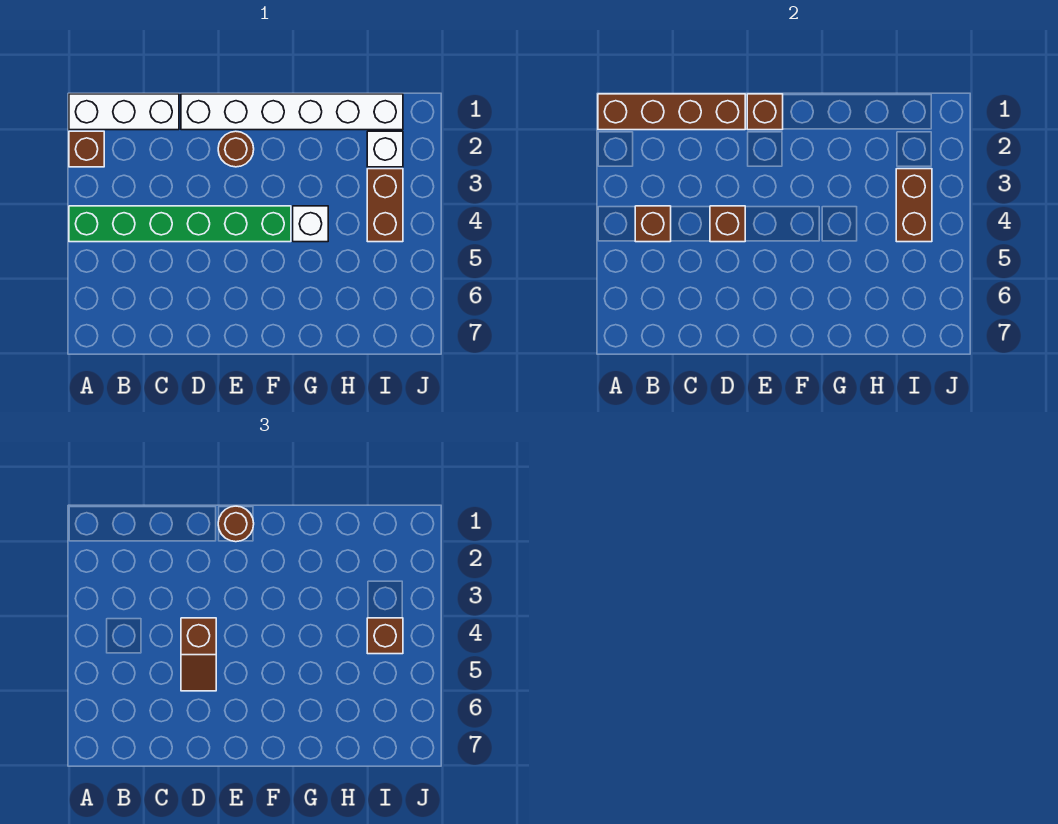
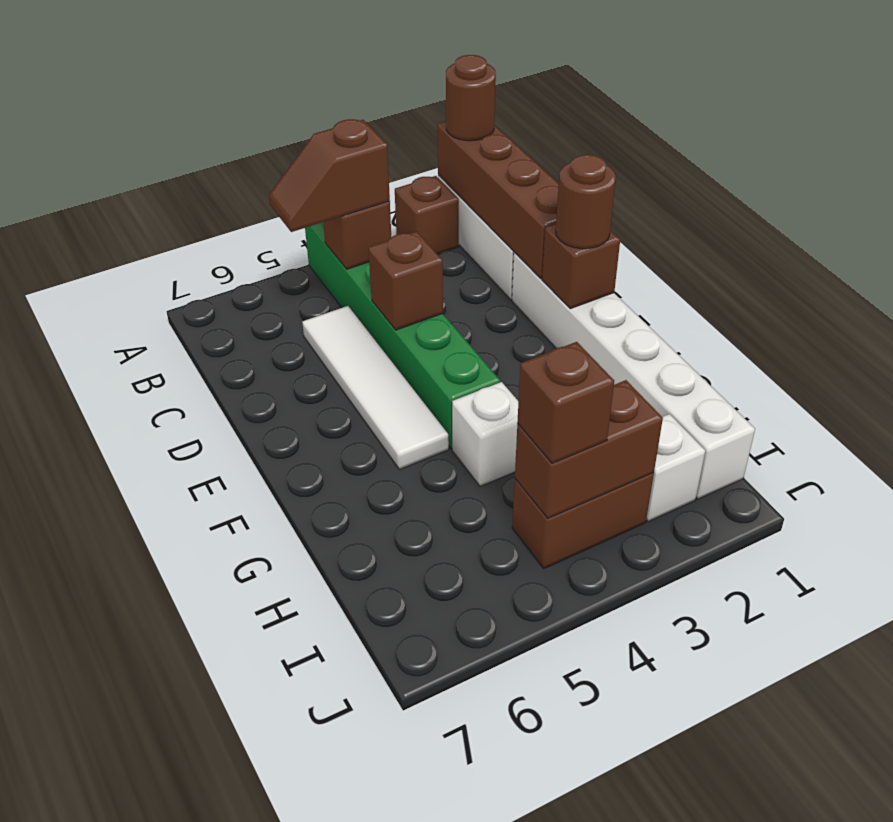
none -> white 1x4 tile [302,306,449,470]
brown 1x2 slope [181,618,216,691] -> brown 1x2 slope moved to [269,119,390,232]
brown 1x1 round brick [218,131,254,167] -> brown 1x1 round brick moved to [446,55,496,141]

